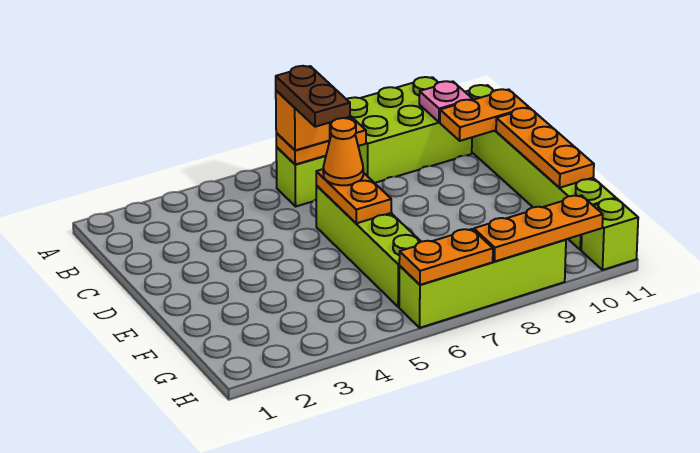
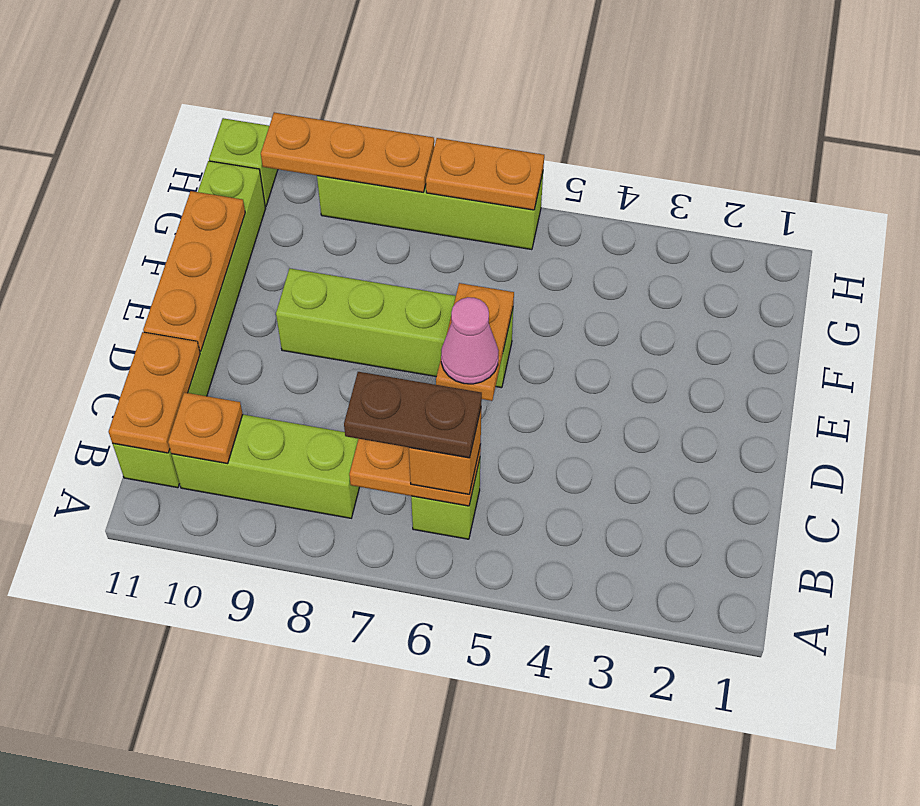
lime 2x3 brick [347,77,472,183] -> lime 1x3 brick [172,415,359,518]
brown 1x2 plate [276,66,350,127] -> brown 1x2 plate turned to [344,372,482,458]
pink 1x1 plate [419,81,473,122] -> orange 1x1 plate [168,392,243,464]
orange 1x2 plate [440,89,529,141] -> orange 1x2 plate turned to [109,332,200,453]
lime 1x4 brick [316,186,421,307] -> lime 1x4 brick turned to [276,269,513,388]
orange 1x1 cone [323,118,363,185] -> pink 1x1 cone [441,297,499,384]

